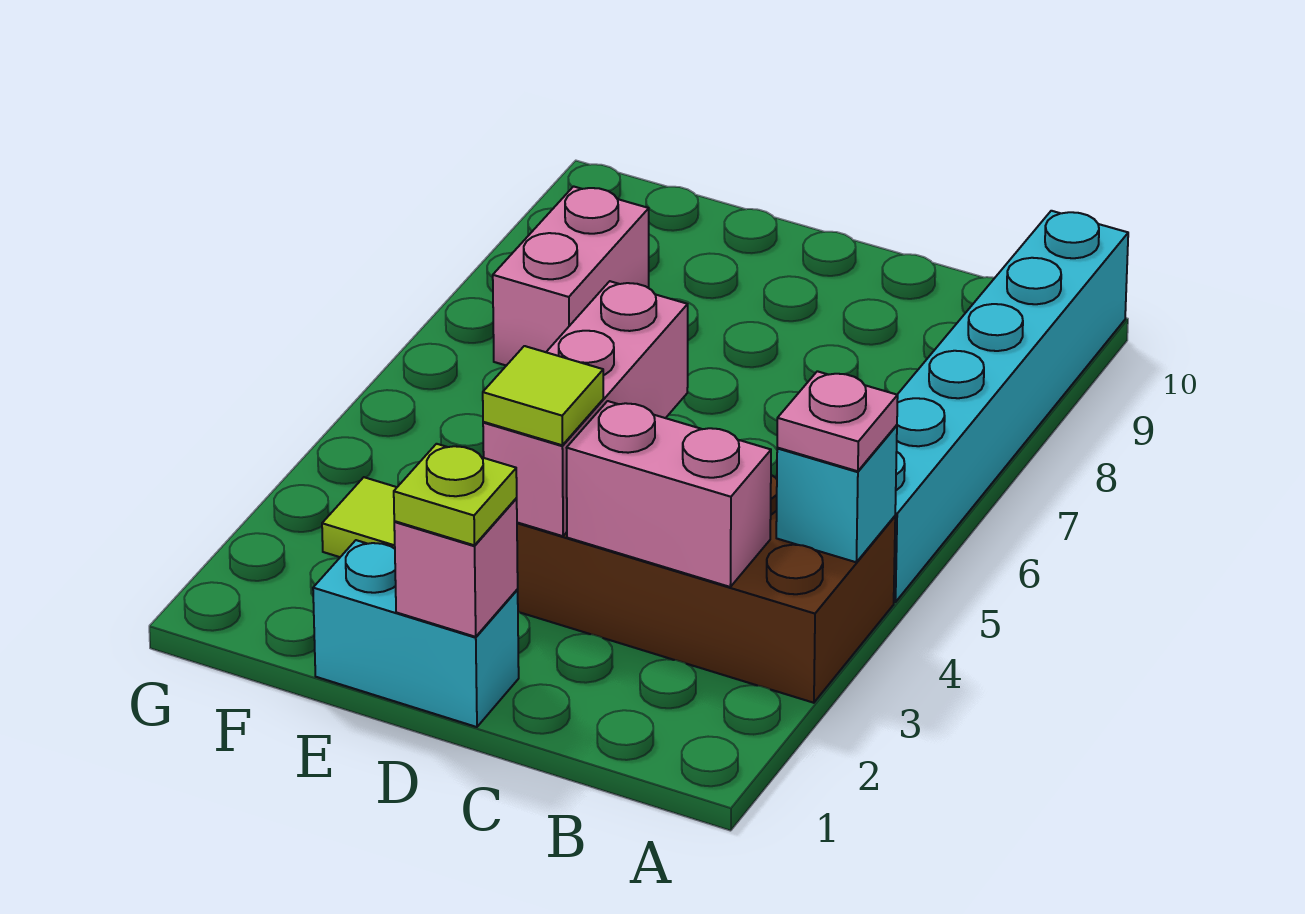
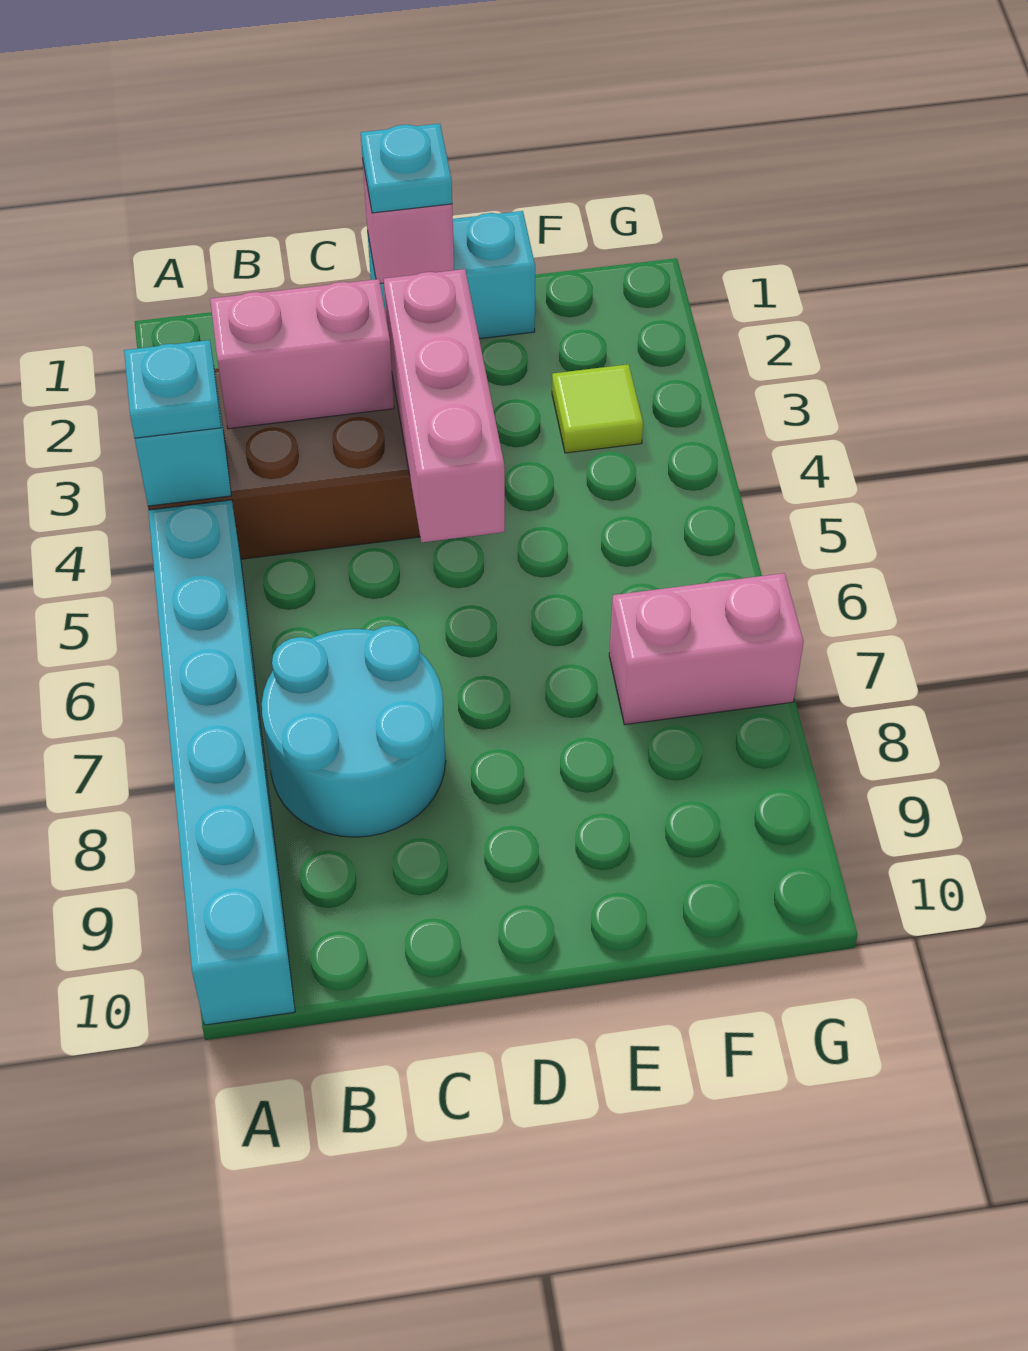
pink 1x1 plate [777,371,898,471] -> cyan 1x1 plate [124,340,221,438]
none -> cyan 2x2 round brick [262,625,446,837]
lime 1x1 plate [394,444,517,545] -> cyan 1x1 plate [361,124,452,213]
lime 1x1 tile [483,346,603,445] -> none
pink 1x2 brick [493,186,649,366] -> pink 1x2 brick turned to [609,573,804,725]

